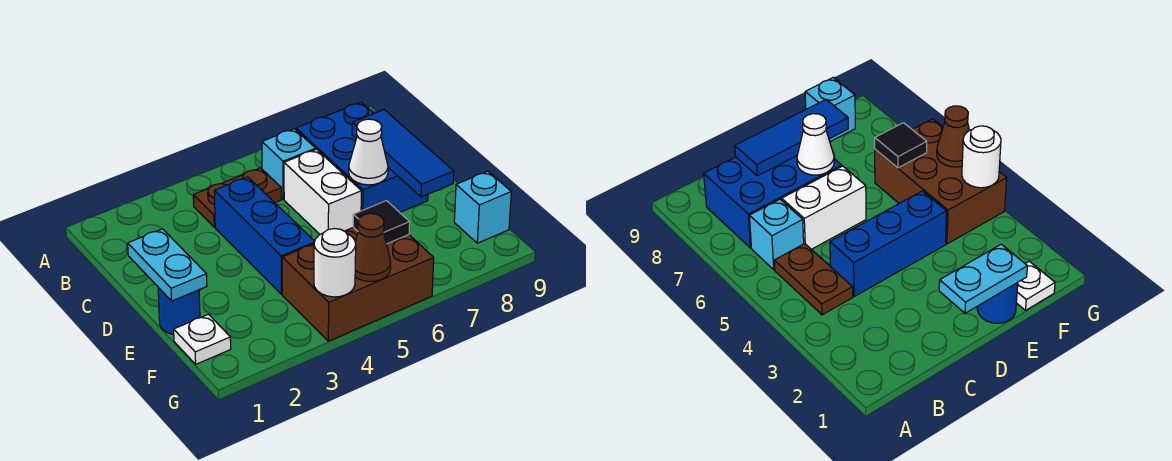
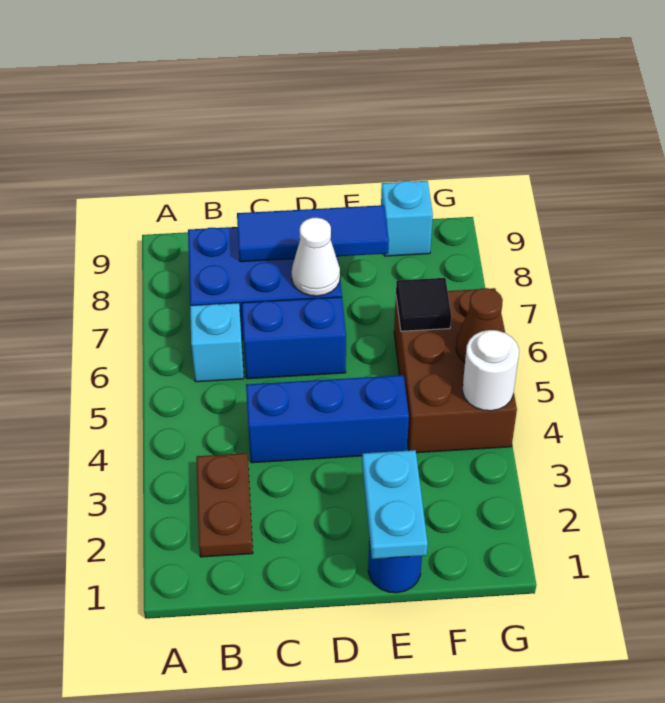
brown 1x2 plate [193,168,281,227] -> brown 1x2 plate moved to [196,453,253,557]
white 1x2 brick [284,149,361,235] -> blue 1x2 brick [242,297,346,379]
cyan 1x2 plate [128,229,207,301] -> cyan 1x2 plate turned to [362,450,428,559]
white 1x1 plate [174,314,231,364] -> none

